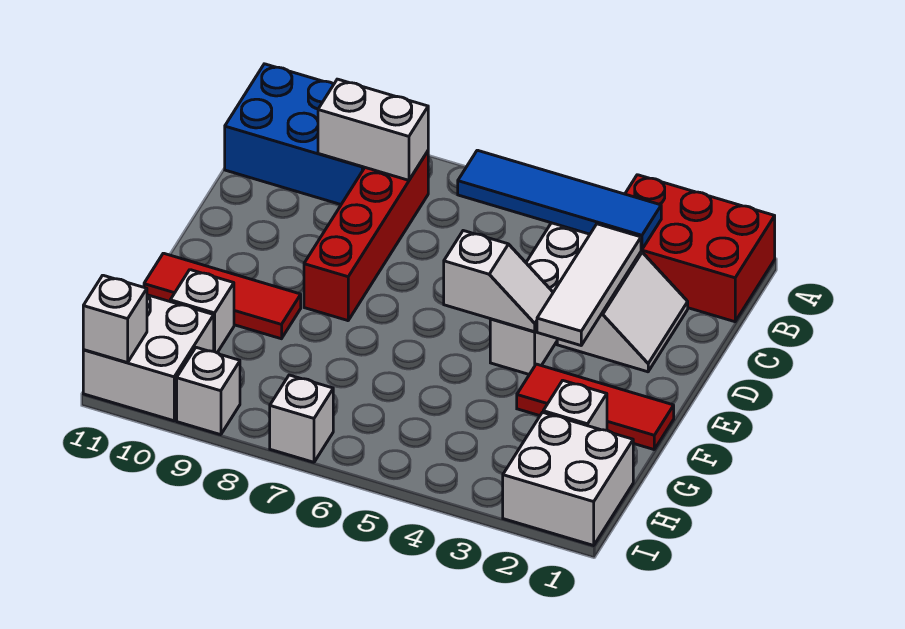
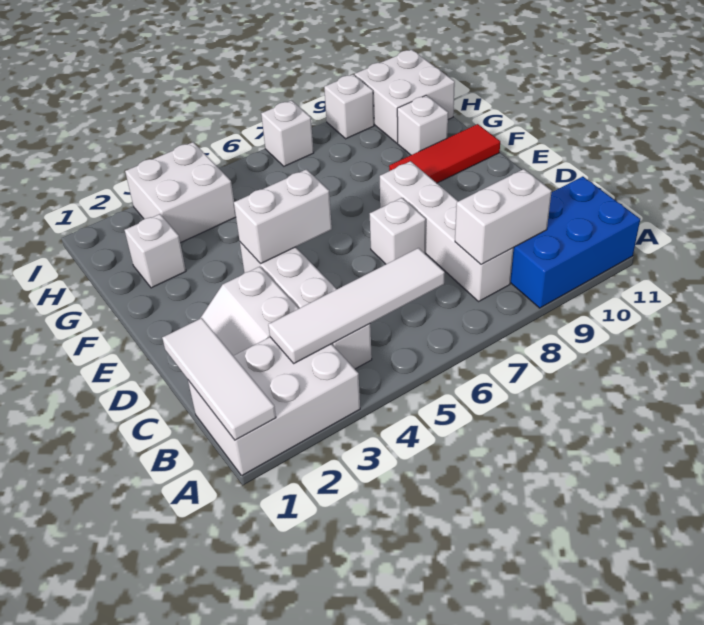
red 2x3 brick [625,175,775,322] -> white 2x3 brick [188,337,360,475]
blue 1x4 tile [458,150,661,250] -> white 1x4 tile [268,248,445,363]
red 1x4 brick [304,151,428,321] -> white 1x4 brick [380,161,513,301]
white 1x3 tile [537,224,641,345] -> white 1x3 tile moved to [162,318,276,440]
white 1x2 slope [444,231,553,332] -> white 1x2 brick [234,169,332,264]
red 1x3 tile [517,364,674,449] -> none
white 2x2 brick [503,412,633,545] -> white 2x2 brick moved to [125,142,236,243]
white 1x1 brick [83,275,147,363] -> white 1x1 brick moved to [370,198,426,264]

